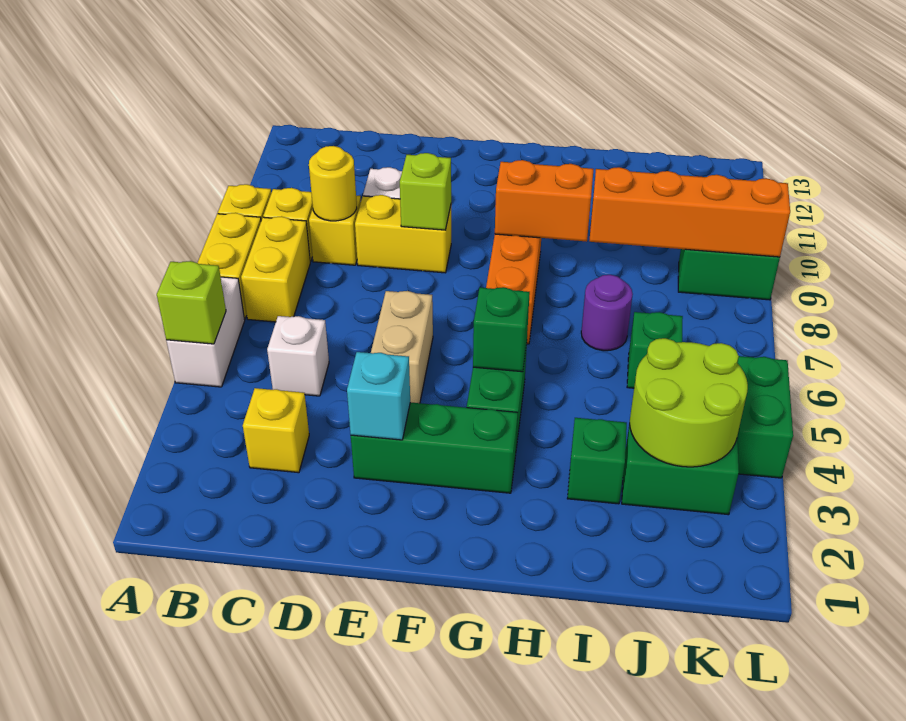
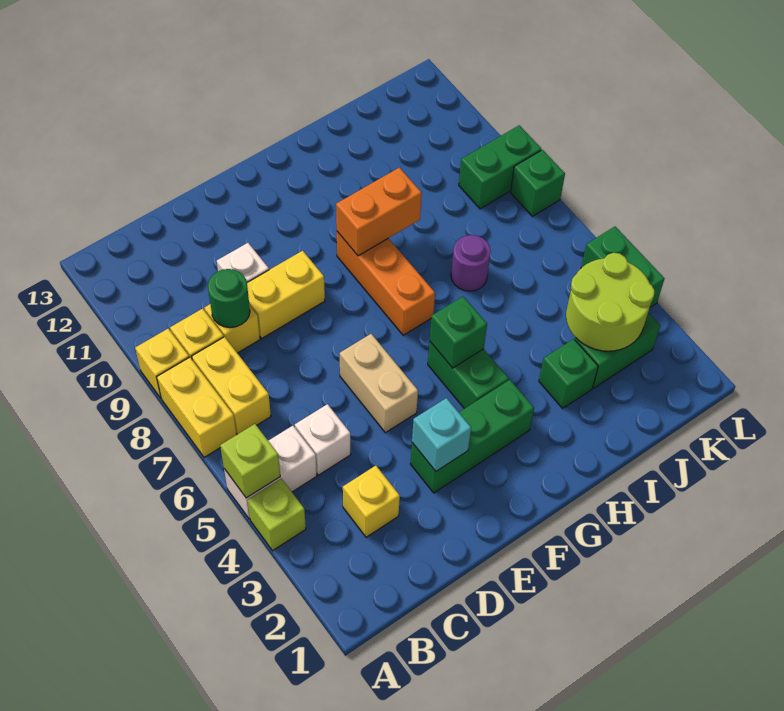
white 1x2 brick [166,277,245,387] -> white 1x2 brick turned to [224,426,317,519]
yellow 1x1 round brick [309,146,357,221] -> green 1x1 round brick [208,269,250,328]
lime 1x1 brick [400,153,451,230] -> lime 1x1 brick moved to [247,479,306,551]
orange 1x4 brick [589,167,790,257] -> none
green 1x1 brick [627,312,683,388] -> green 1x1 brick moved to [511,150,565,216]

